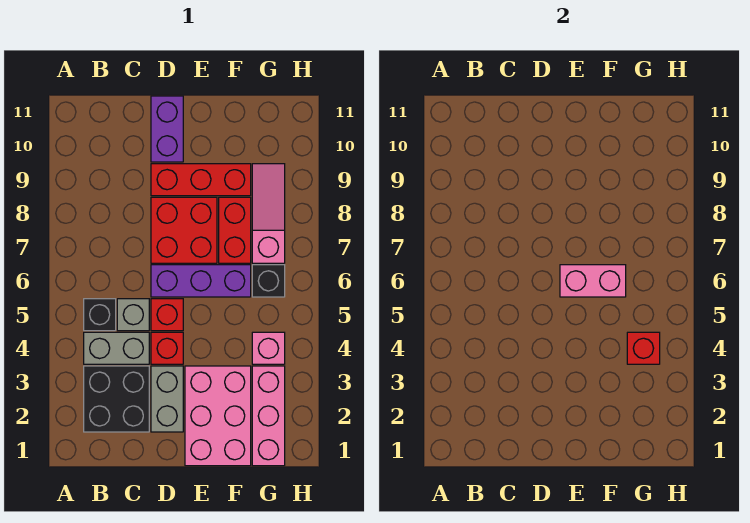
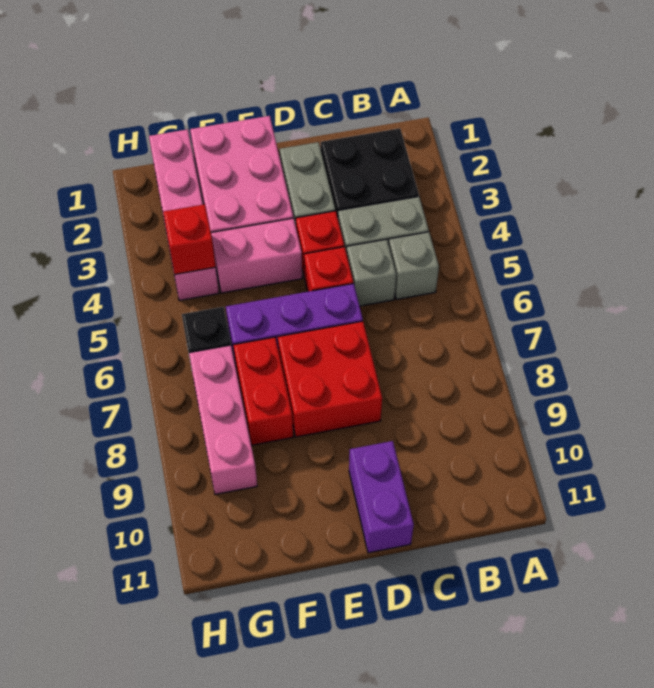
black 1x1 brick [84,299,116,331] -> grey 1x1 brick [389,232,439,299]
red 1x3 brick [151,164,251,196] -> none
pink 1x2 brick [560,265,626,297] -> pink 1x2 brick moved to [211,218,302,293]
pink 1x3 slope [252,164,285,263] -> pink 1x3 brick [189,345,257,494]

